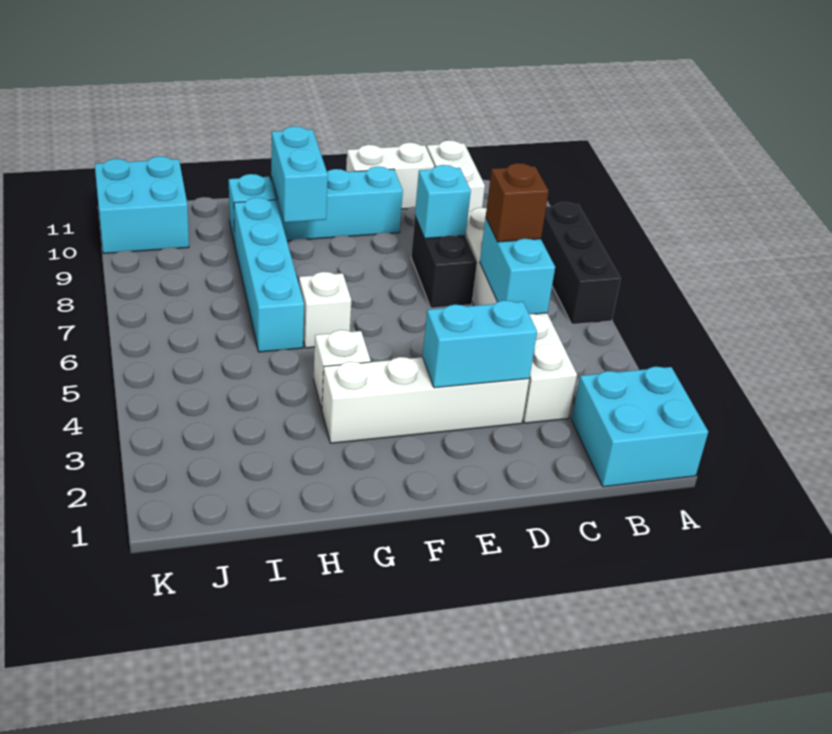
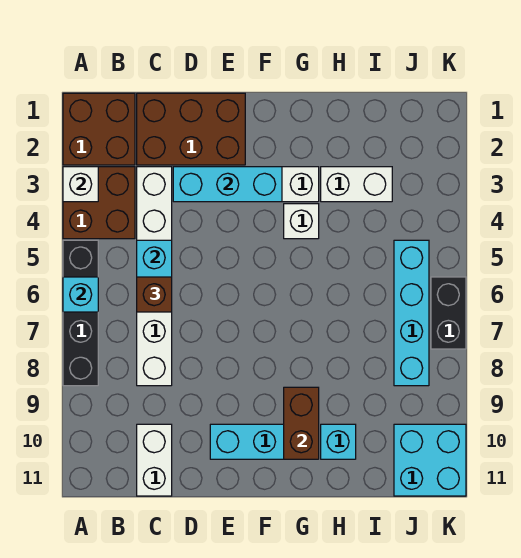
cyan 2x2 brick [572,367,708,487] -> brown 2x2 brick [63,93,135,165]
none -> brown 2x2 brick [63,167,135,239]
black 1x3 brick [541,202,621,324] -> black 1x4 brick [63,240,98,386]
none -> brown 2x3 brick [137,93,245,165]
cyan 1x2 brick [423,300,537,388] -> cyan 1x3 brick [173,167,282,202]
black 1x2 brick [411,217,477,308] -> black 1x2 brick moved to [431,277,466,349]
cyan 1x1 brick [415,165,471,238] -> cyan 1x1 brick moved to [63,277,98,312]
white 1x2 brick [346,143,434,209] -> white 1x2 brick moved to [321,167,392,202]
white 1x1 brick [299,272,351,348] -> white 1x1 brick moved to [63,167,98,202]
cyan 1x2 brick [271,126,328,222] -> brown 1x2 brick [284,387,319,459]
cyan 1x4 brick [234,198,304,352] -> cyan 1x4 brick moved to [394,240,429,386]

